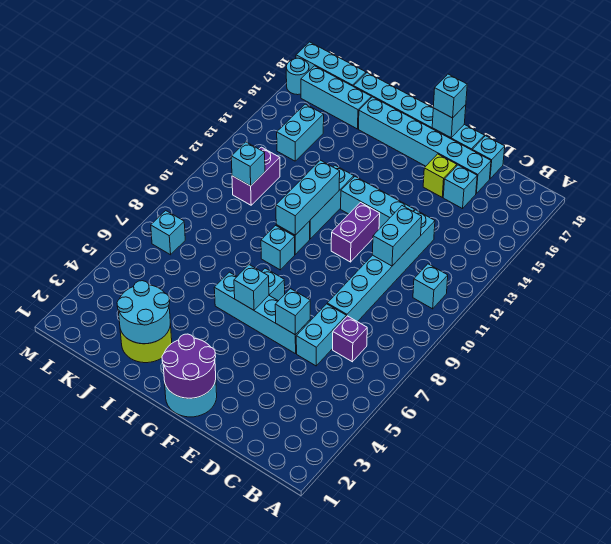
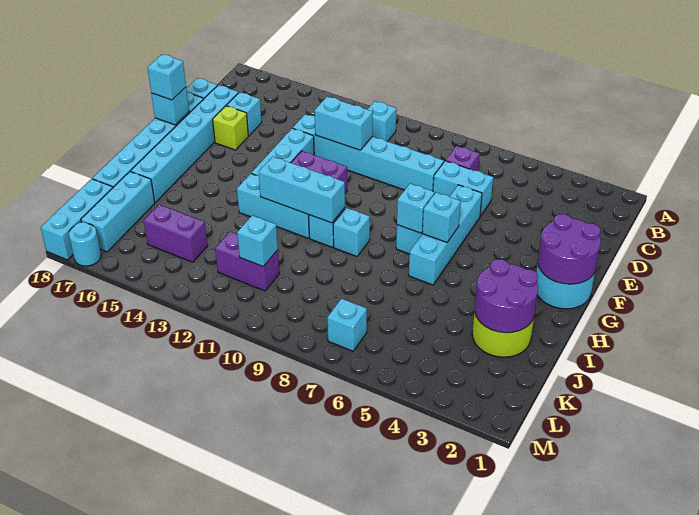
cyan 1x1 brick [275,289,310,335] -> cyan 1x1 brick moved to [397,183,434,233]
cyan 2x2 round brick [117,281,170,344] -> purple 2x2 round brick [475,259,538,333]
cyan 1x2 brick [277,104,324,161] -> purple 1x2 brick [144,205,208,262]

